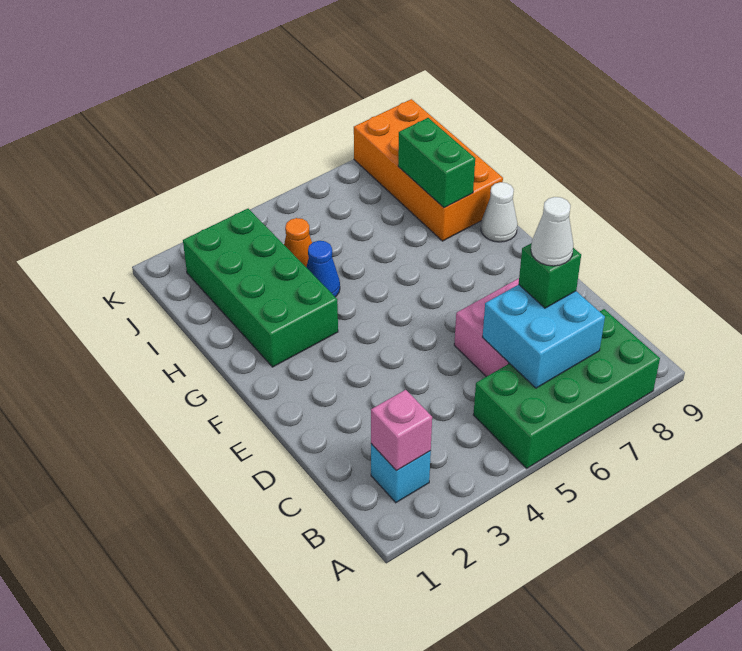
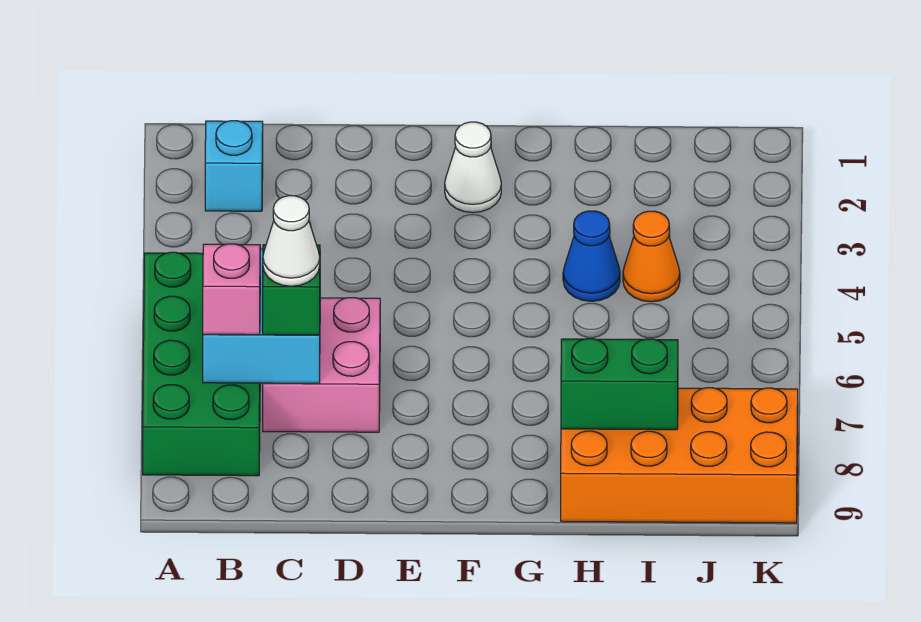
pink 1x1 brick [371,390,432,471] -> pink 1x1 brick moved to [203,244,260,335]
green 2x4 brick [183,209,338,367] -> none
white 1x1 cone [481,182,517,242] -> white 1x1 cone moved to [445,122,501,213]

